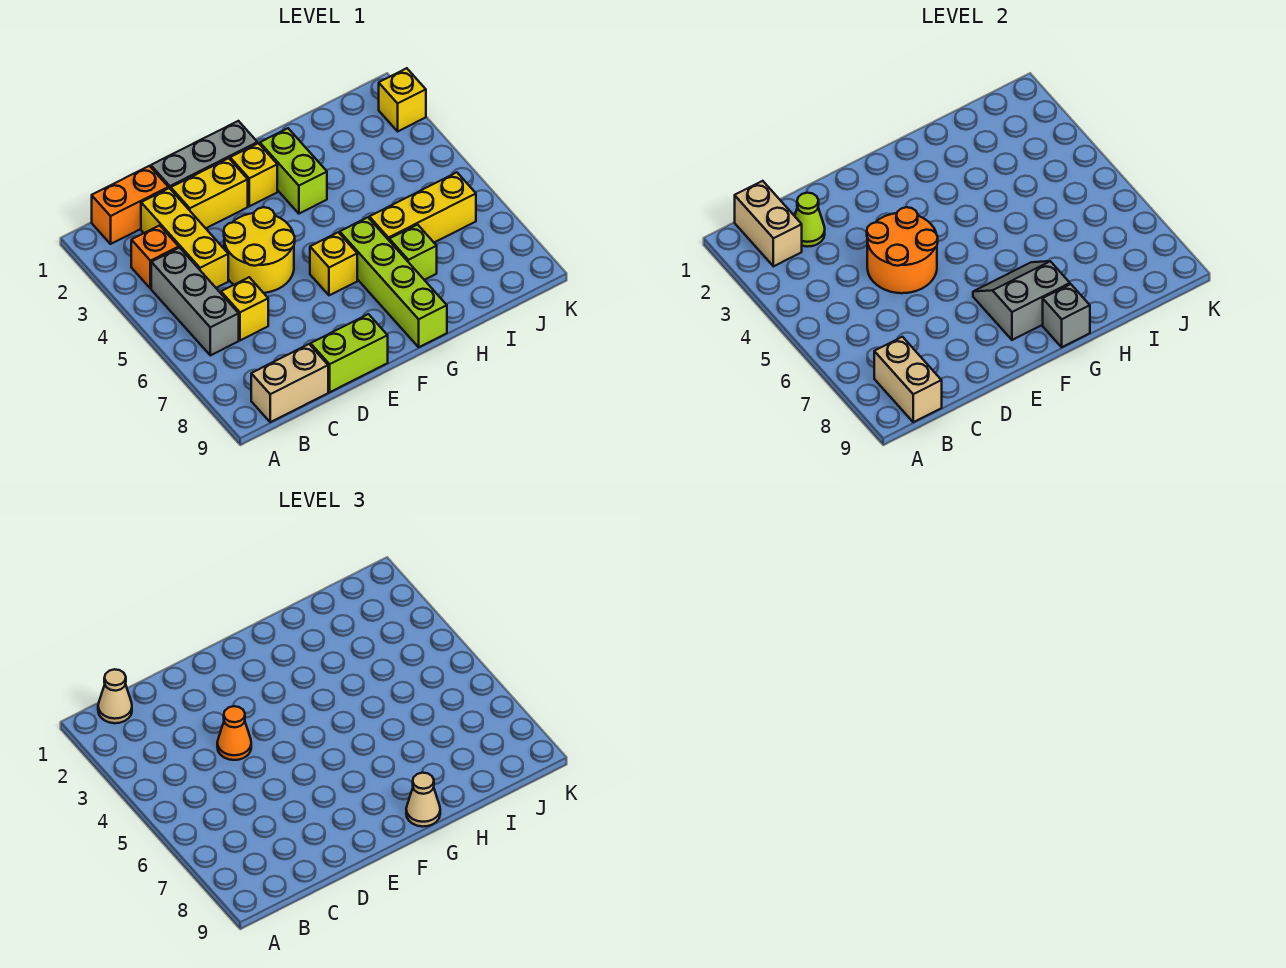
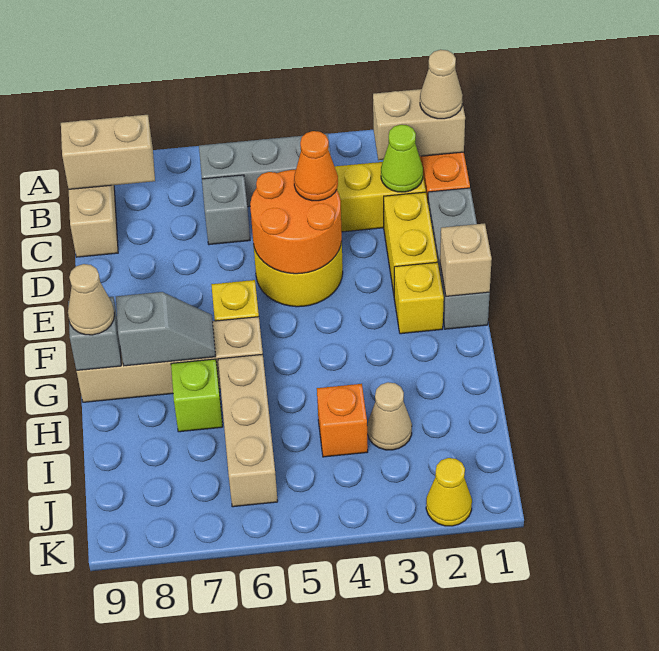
orange 1x1 brick [131,225,179,289] -> orange 1x1 brick moved to [317,384,368,457]
yellow 1x1 brick [221,277,268,340] -> grey 1x1 brick [202,175,250,245]
lime 1x2 brick [311,314,388,392] -> none
none -> tan 1x1 brick [440,223,492,296]
grey 2x2 slope [973,261,1070,340] -> grey 1x2 slope [116,292,216,366]
lime 1x2 brick [260,128,327,214] -> none
lime 1x4 brick [340,217,447,347] -> tan 1x4 brick [77,317,263,402]
yellow 1x3 brick [369,172,476,242] -> tan 1x3 brick [218,354,278,507]
none -> tan 1x1 cone [367,382,412,450]
yellow 1x1 brick [379,68,426,131] -> yellow 1x1 cone [426,458,472,526]

